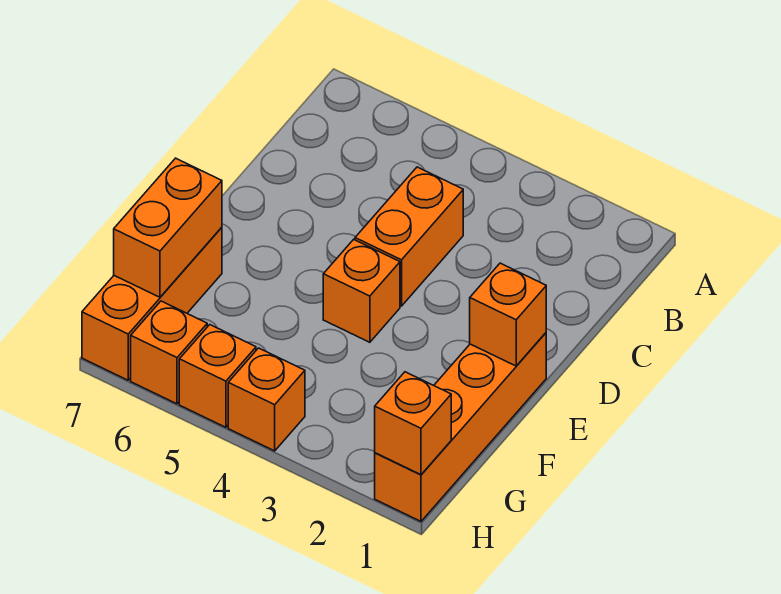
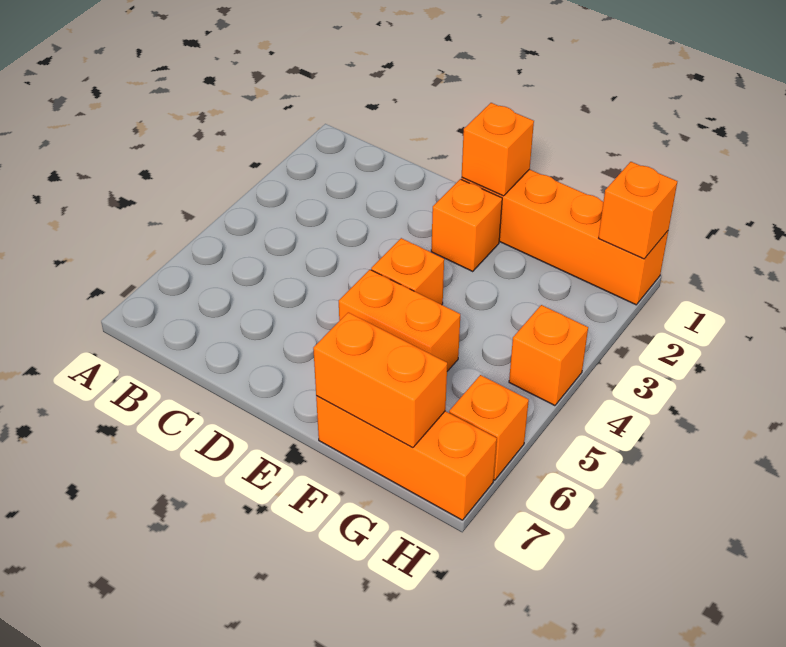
orange 1x2 brick [355,167,463,306] -> orange 1x2 brick moved to [339,270,460,371]
orange 1x1 brick [179,325,256,427] -> orange 1x1 brick moved to [431,179,502,271]

